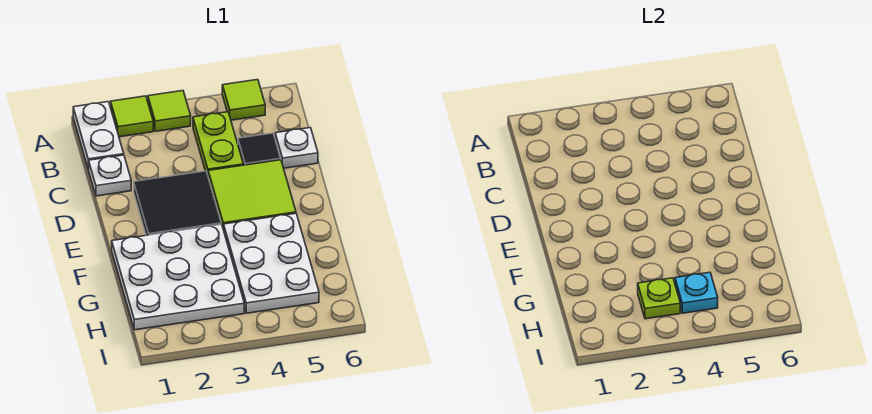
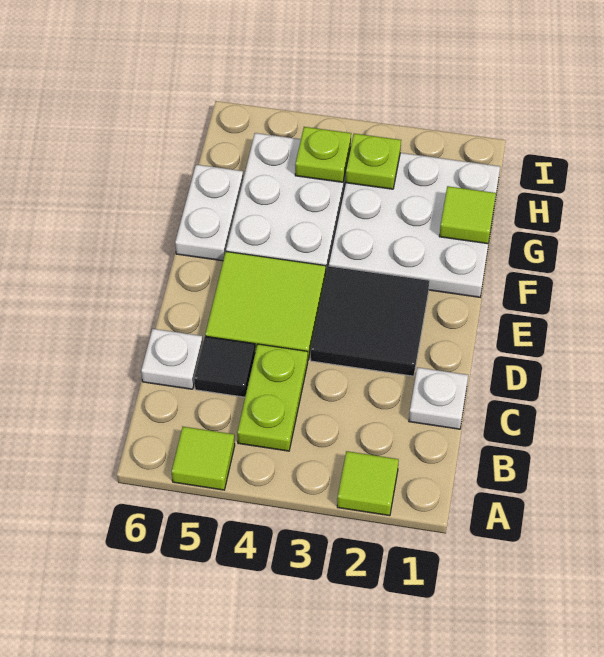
white 1x2 plate [73,102,124,169] -> white 1x2 plate moved to [175,165,243,261]
lime 1x1 tile [148,91,191,131] -> lime 1x1 tile moved to [439,186,496,244]
cyan 1x1 plate [675,272,718,313] -> lime 1x1 plate [295,127,351,182]

